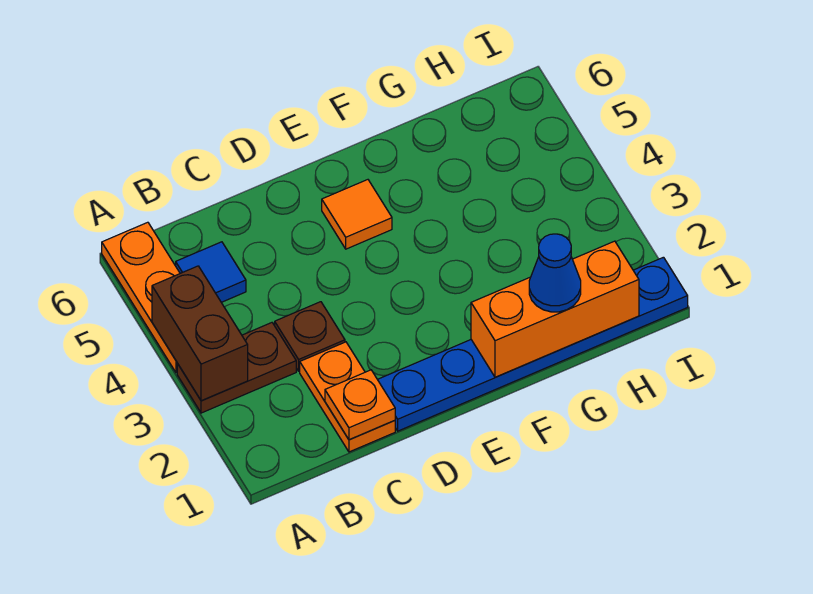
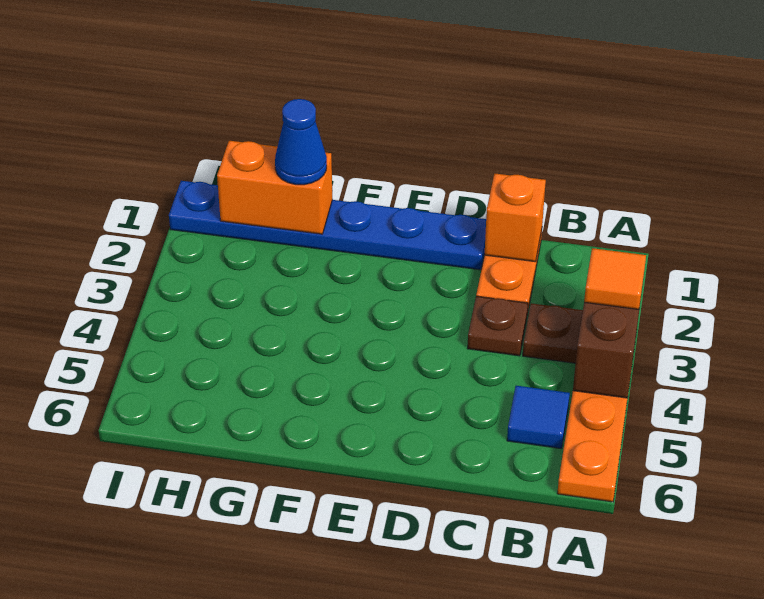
orange 1x1 plate [325,370,395,440] -> orange 1x1 brick [485,174,546,262]
orange 1x1 tile [322,180,392,249] -> orange 1x1 tile moved to [584,248,646,309]
orange 1x3 brick [471,241,639,377] -> orange 1x2 brick [217,141,333,234]

